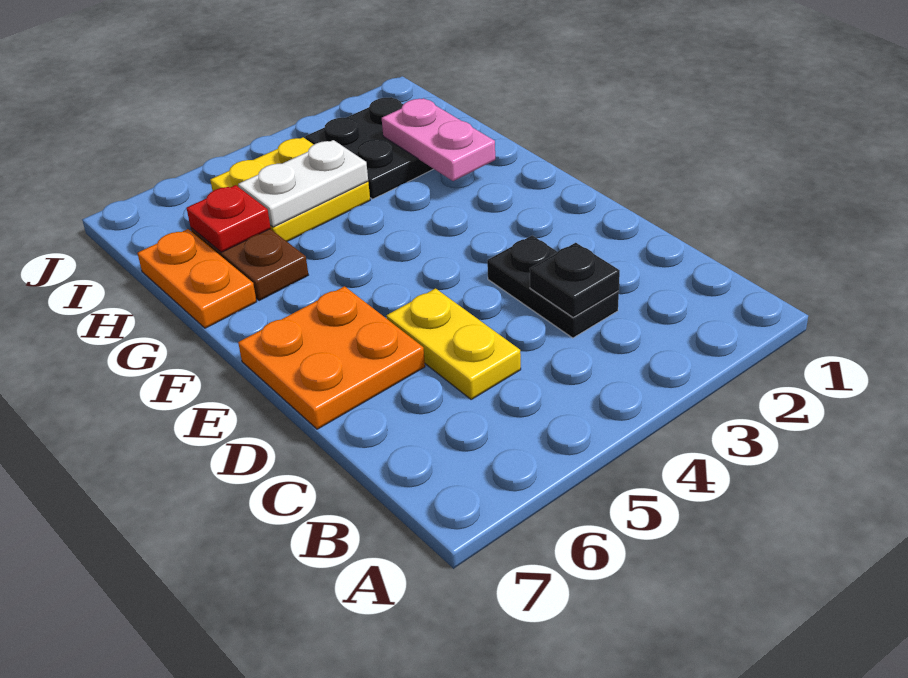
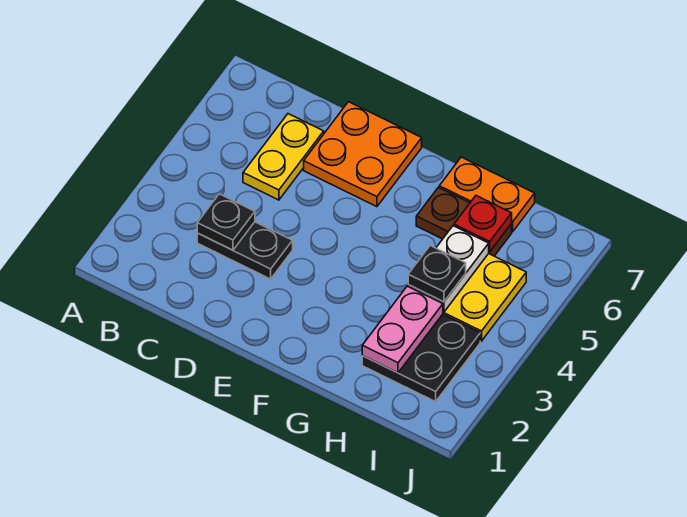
yellow 1x2 plate [386,288,521,399] -> yellow 1x2 plate turned to [243,114,324,200]
pink 1x2 plate [382,98,495,181] -> pink 1x2 plate turned to [362,286,443,373]
none -> black 1x1 plate [408,246,466,302]

